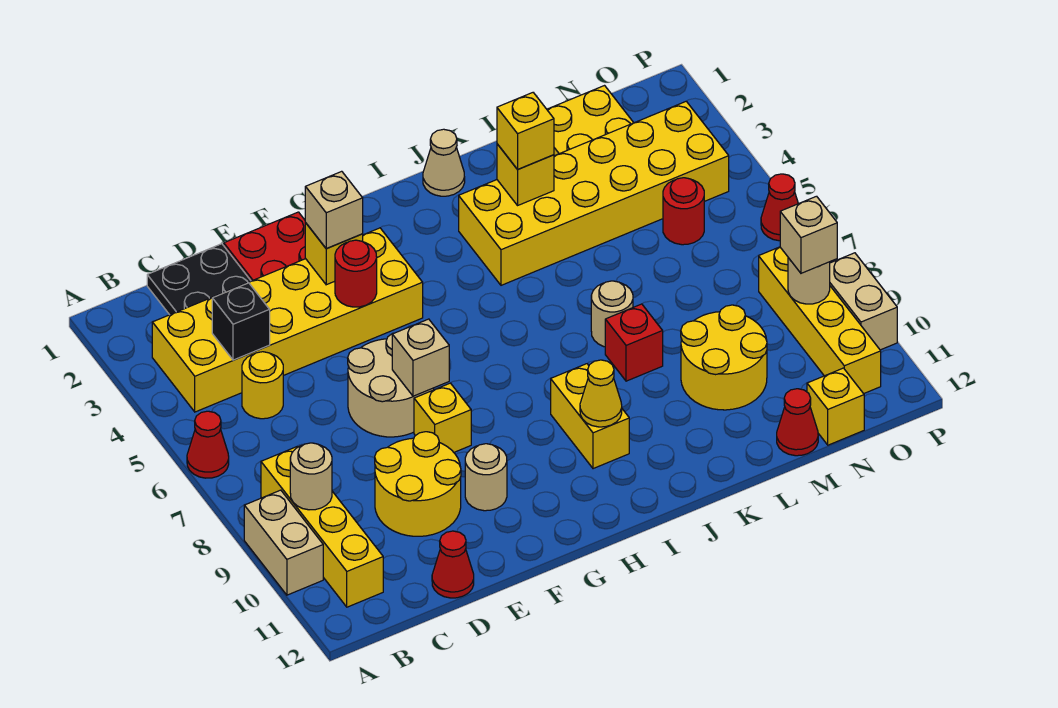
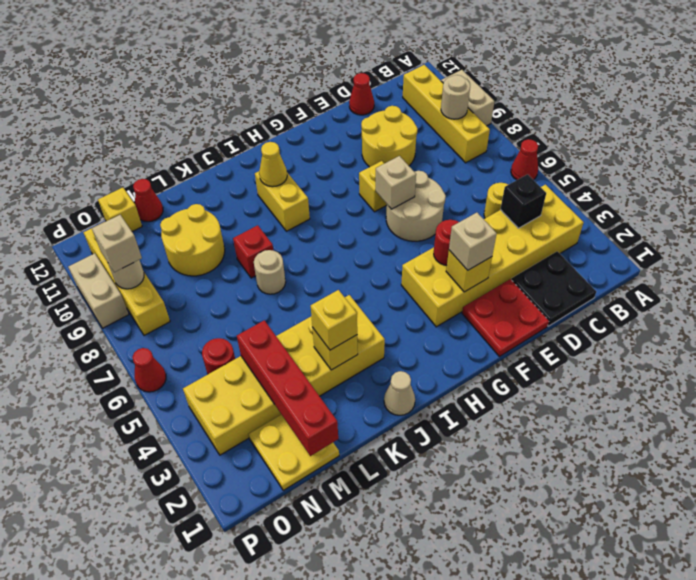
tan 1x1 round brick [465,444,507,511] -> none
none -> red 1x4 brick [237,320,338,456]

